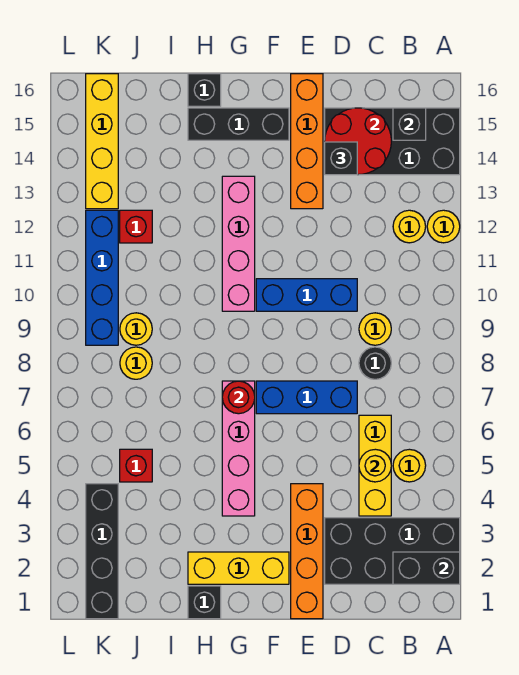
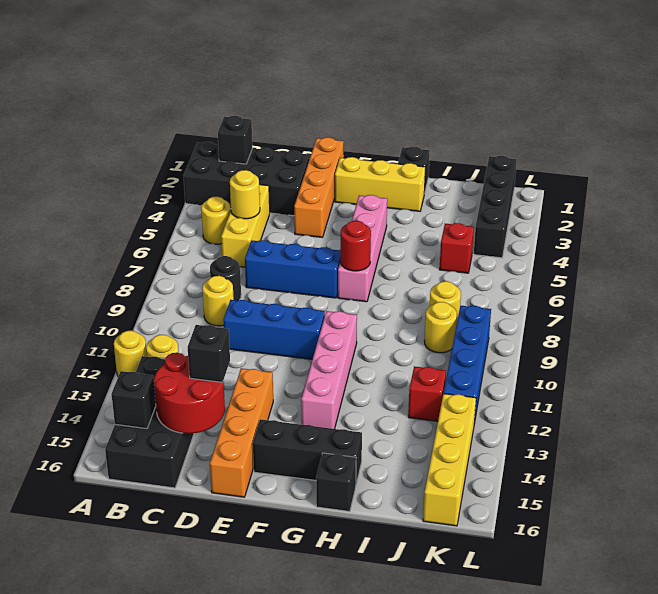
black 1x2 brick [393,552,460,584] -> black 1x1 brick [218,116,252,164]
black 2x4 brick [325,108,460,175] -> black 2x4 brick turned to [105,356,194,488]

